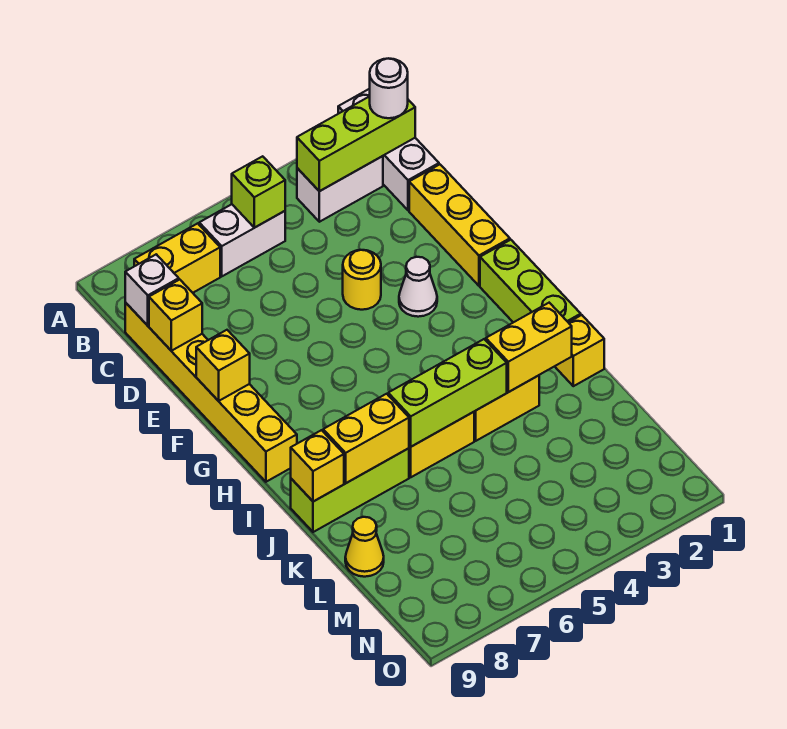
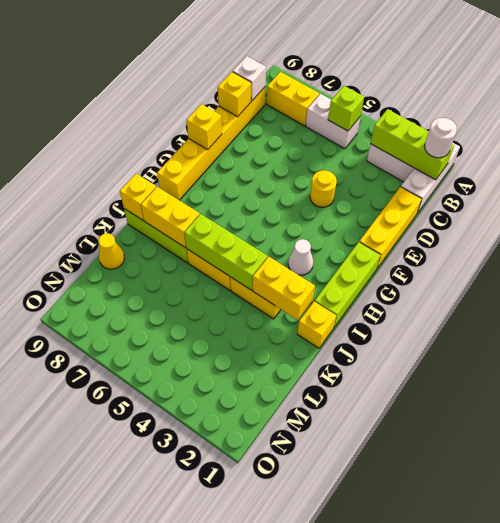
white 1x1 cone [399,257,437,317] -> white 1x1 cone moved to [288,239,313,275]

